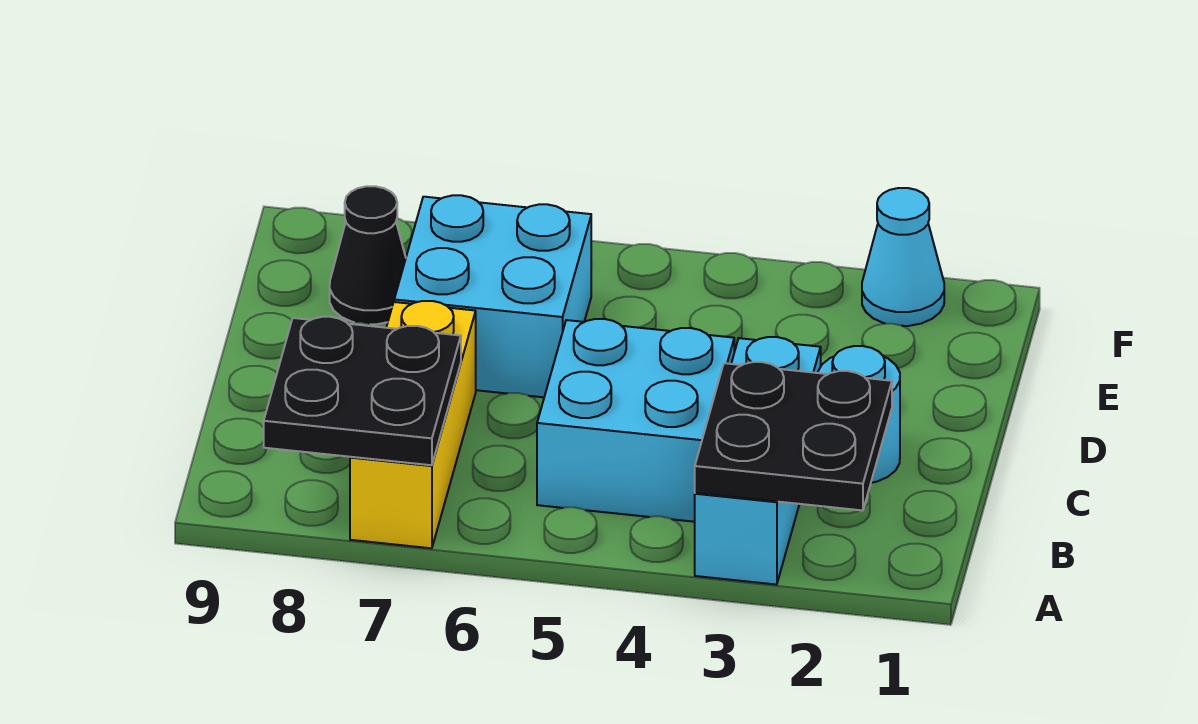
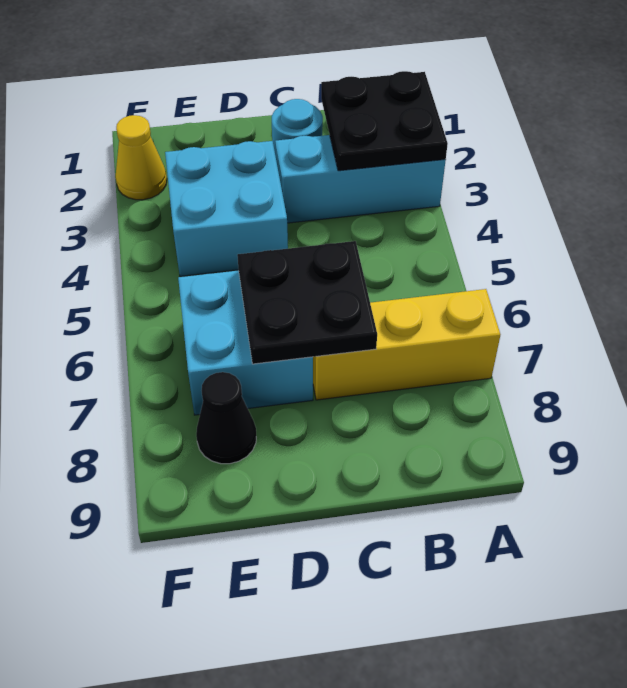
black 2x2 plate [264,317,461,465] -> black 2x2 plate moved to [237,241,377,364]
cyan 2x2 brick [537,319,734,522] -> cyan 2x2 brick moved to [165,141,288,276]
cyan 1x1 cone [862,188,944,326] -> yellow 1x1 cone [115,115,167,200]

